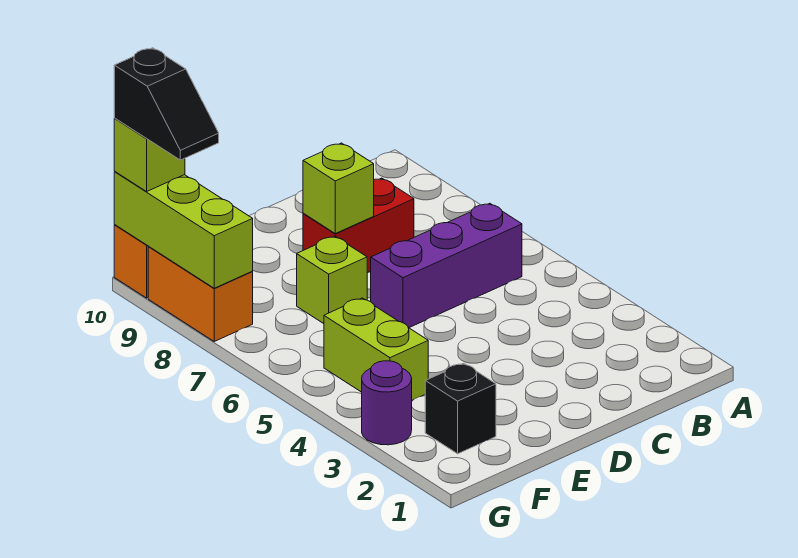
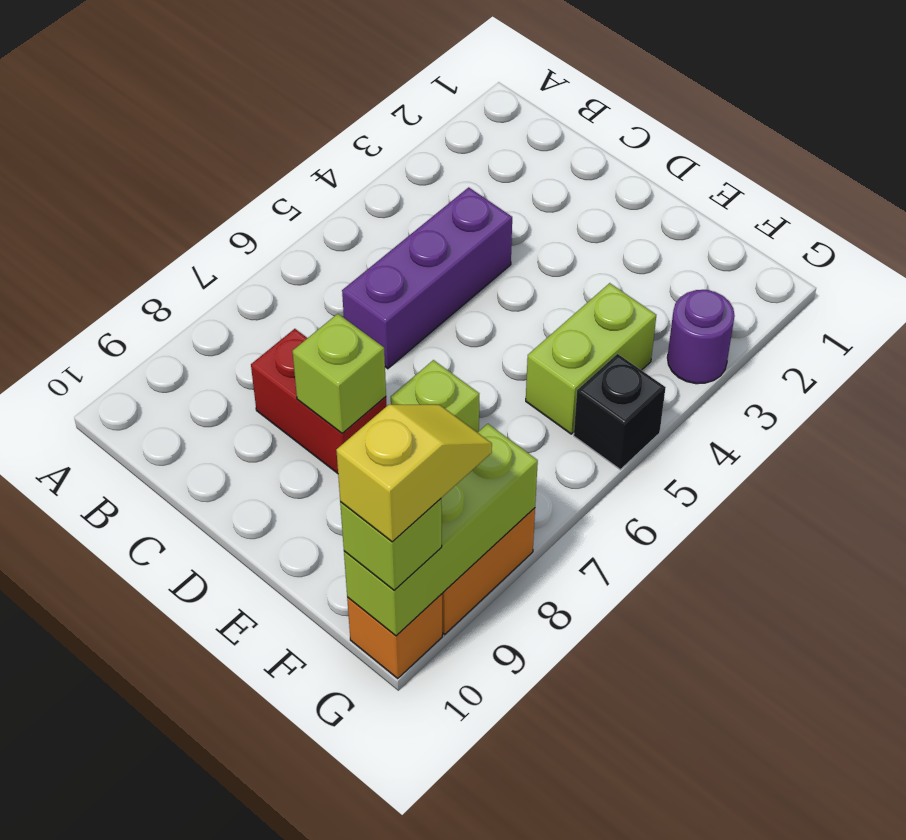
purple 1x3 brick [371,203,522,328] -> purple 1x3 brick turned to [342,187,512,369]
black 1x1 brick [425,363,496,454] -> black 1x1 brick moved to [574,354,666,470]
black 1x2 slope [114,48,219,160] -> yellow 1x2 slope [336,405,492,542]

